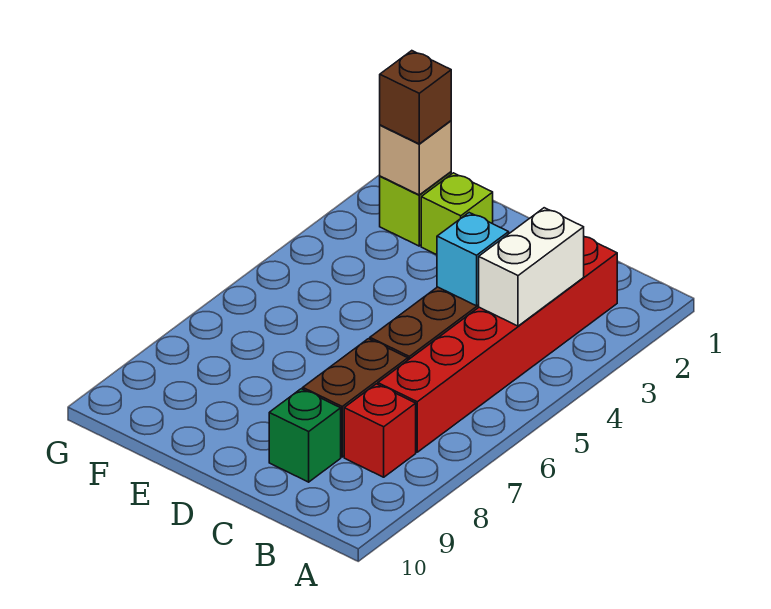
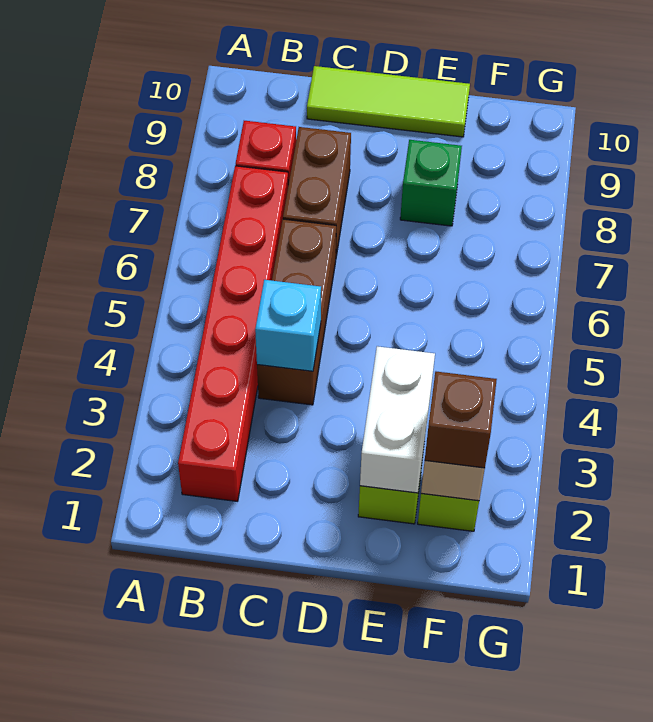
white 1x2 brick [479,208,584,326] -> white 1x2 brick moved to [360,346,435,493]
green 1x1 brick [269,389,341,482] -> green 1x1 brick moved to [400,140,462,226]
none -> lime 1x3 tile [307,66,470,137]

